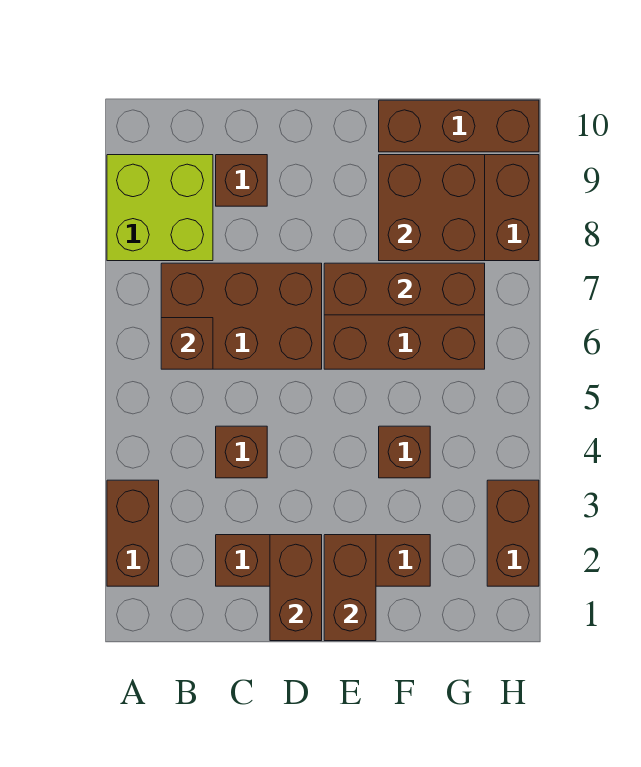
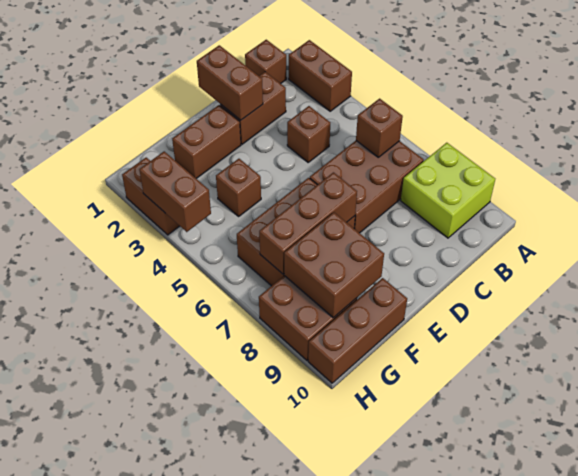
brown 1x1 brick [216,155,267,206] -> brown 1x1 brick moved to [245,40,287,84]
brown 1x2 brick [324,535,376,641] -> brown 1x2 brick moved to [139,151,211,232]

